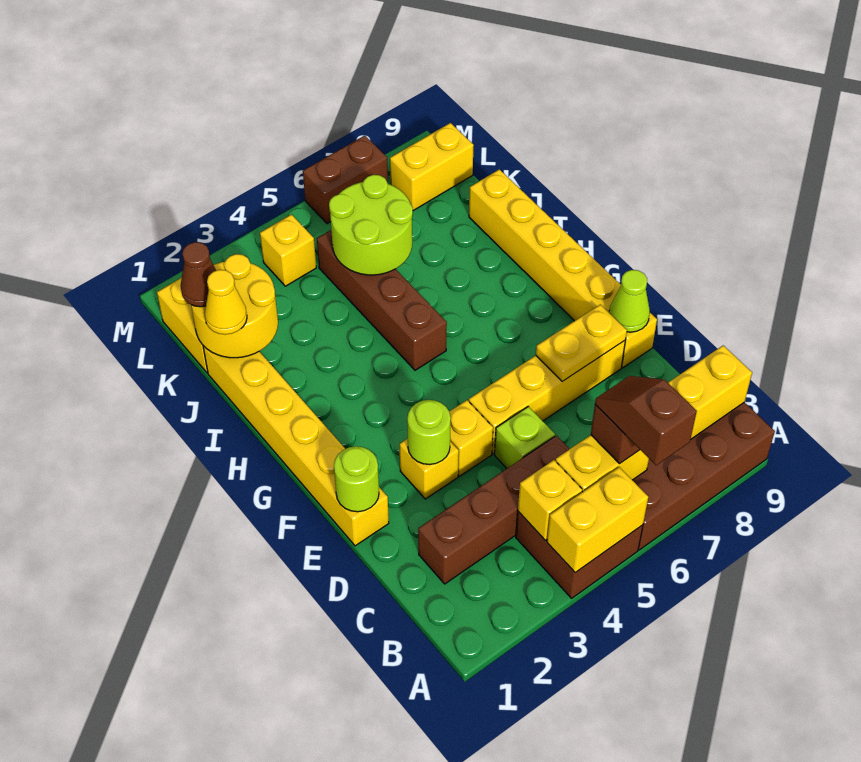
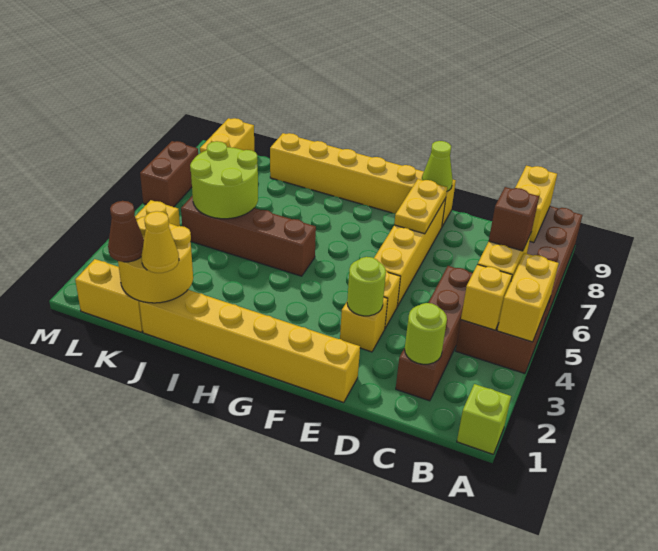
brown 1x2 slope [595,376,697,465] -> none
lime 1x1 brick [495,407,555,468] -> lime 1x1 brick moved to [457,384,511,454]
lime 1x1 round brick [334,446,379,512] -> lime 1x1 round brick moved to [405,303,447,364]

